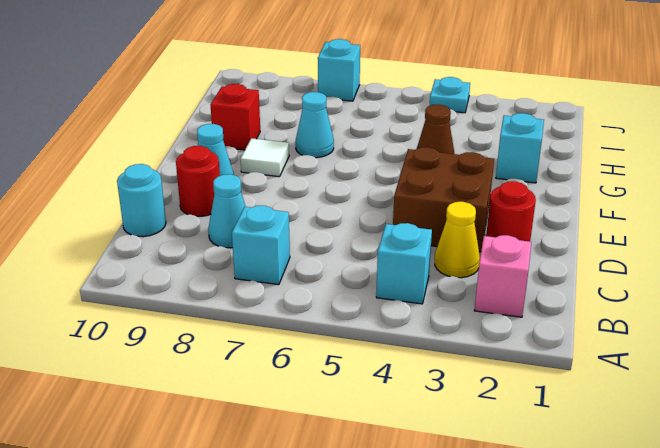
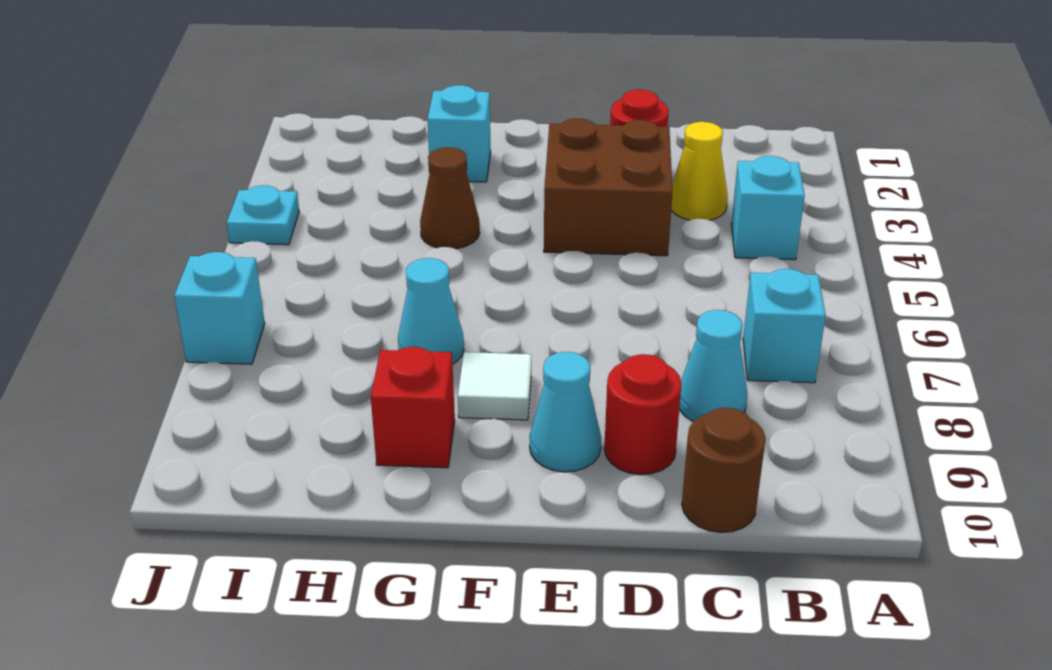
pink 1x1 brick [474,235,531,317] -> none
cyan 1x1 round brick [117,164,166,237] -> brown 1x1 round brick [682,408,766,532]

